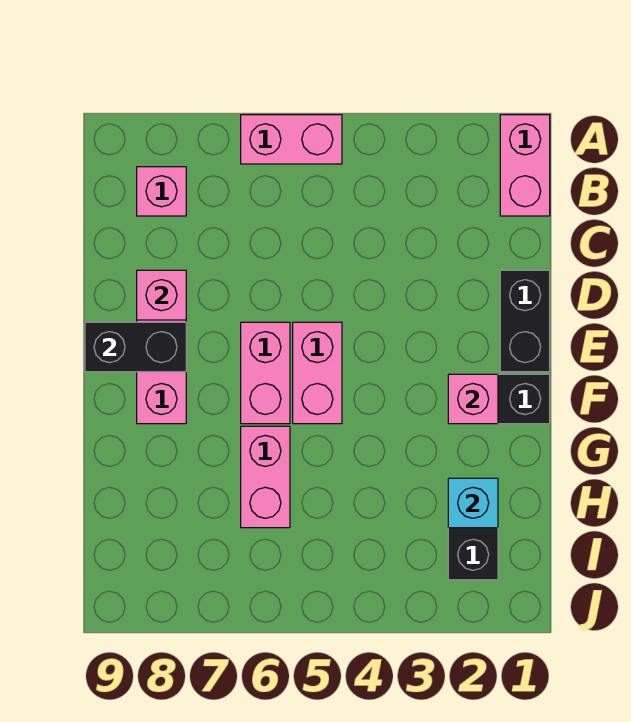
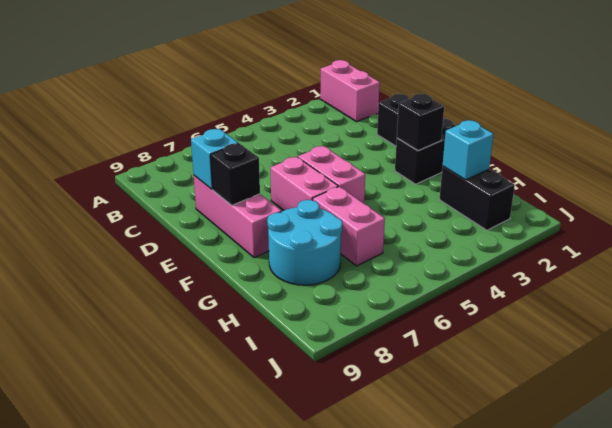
pink 1x2 brick [241,115,342,164] -> none
pink 1x1 brick [137,167,186,216] -> none
pink 1x1 brick [137,270,186,320] -> cyan 1x1 brick [191,129,238,189]
black 1x2 brick [85,322,186,372] -> black 1x1 brick [211,143,260,205]
pink 1x1 brick [448,374,498,424] -> black 1x1 brick [397,94,444,151]
none -> cyan 2x2 round brick [267,200,342,285]

